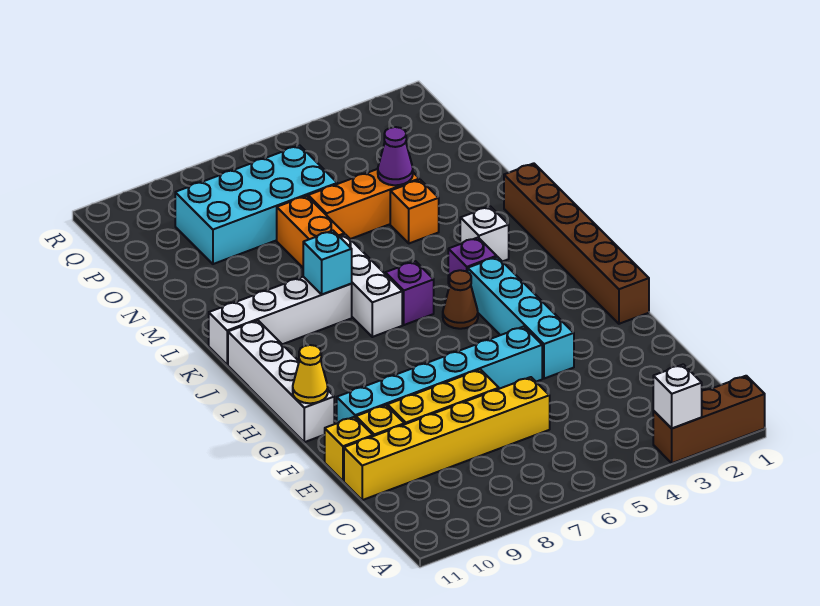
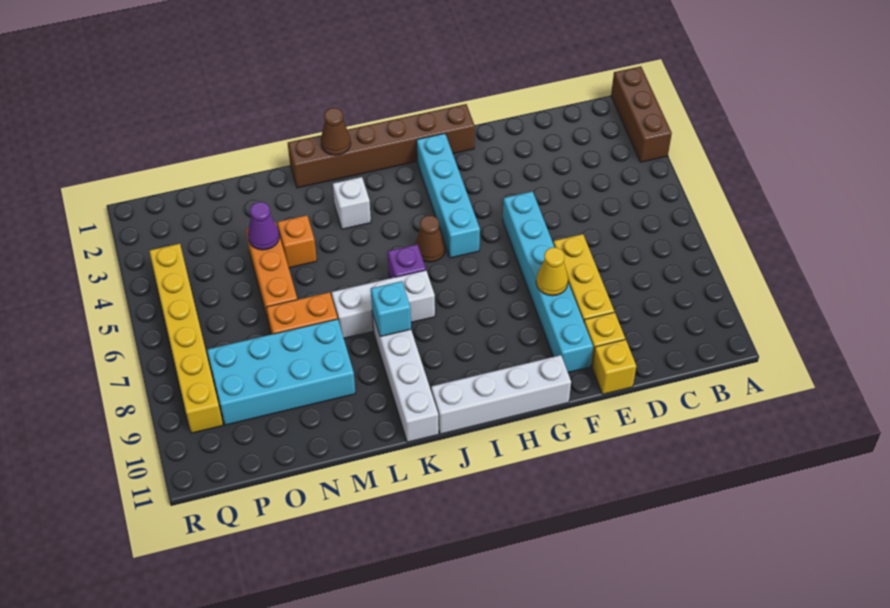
white 1x1 brick [653,364,702,428] -> none
yellow 1x6 brick [344,377,550,500] -> yellow 1x6 brick moved to [150,244,223,433]
cyan 1x4 brick [468,257,574,379] -> cyan 1x4 brick turned to [417,133,480,258]
yellow 1x1 cone [293,345,328,403] -> yellow 1x1 cone moved to [536,248,568,296]
purple 1x1 brick [448,238,497,283] -> none
none -> brown 1x1 cone [321,108,351,155]
cyan 2x4 brick [175,145,337,264] -> cyan 2x4 brick turned to [207,319,356,425]

